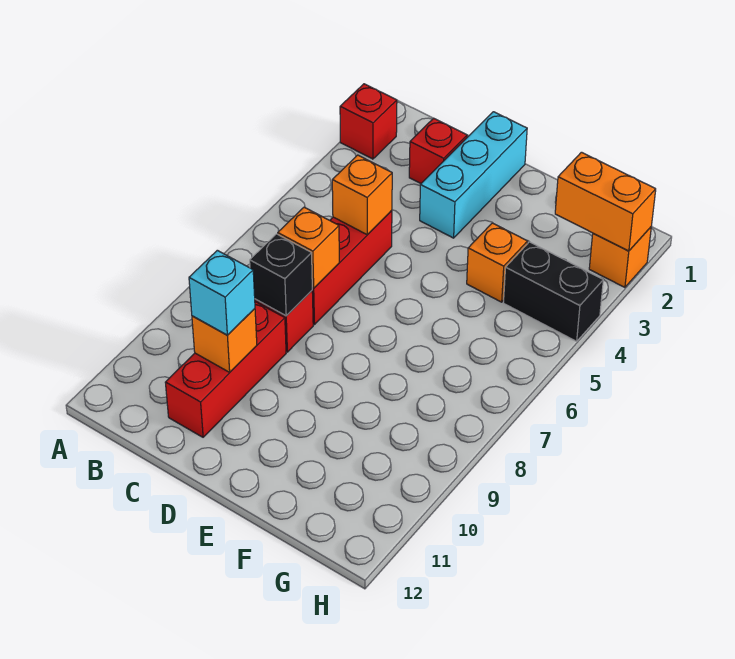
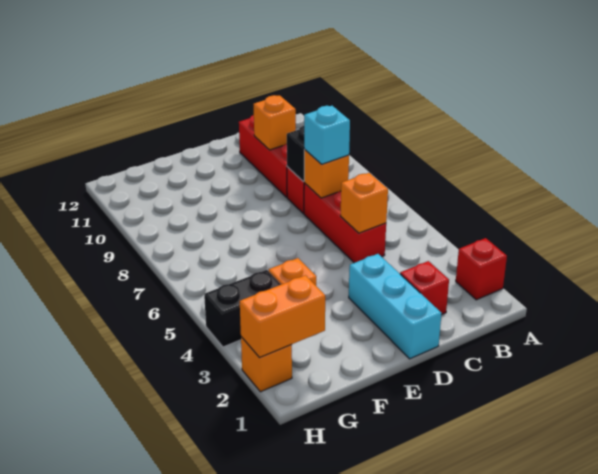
cyan 1x1 brick [189,250,255,335] -> cyan 1x1 brick moved to [304,106,350,164]

